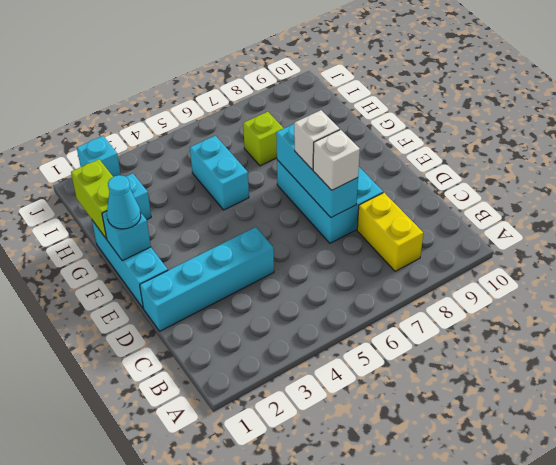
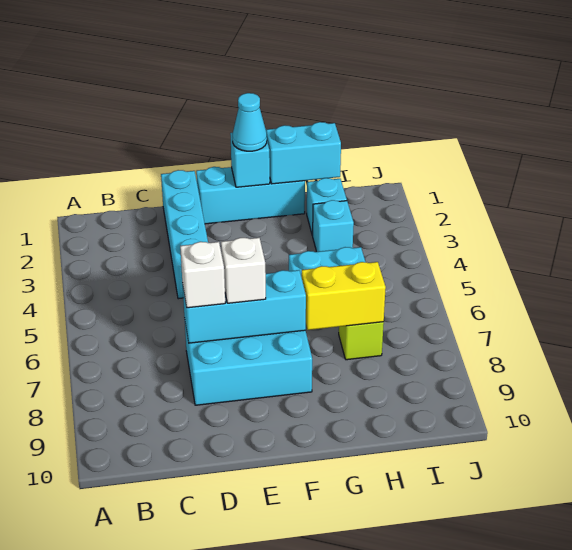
yellow 1x2 brick [357,193,423,271] -> yellow 1x2 brick moved to [301,262,386,330]
lime 1x2 brick [71,159,113,239] -> cyan 1x2 brick [266,122,341,184]
cyan 1x1 brick [77,136,121,177] -> cyan 1x1 brick moved to [313,200,354,252]

